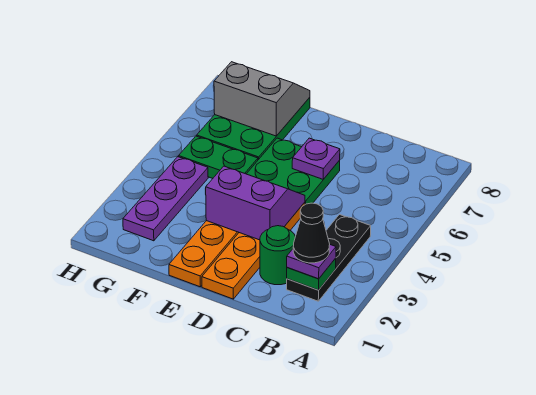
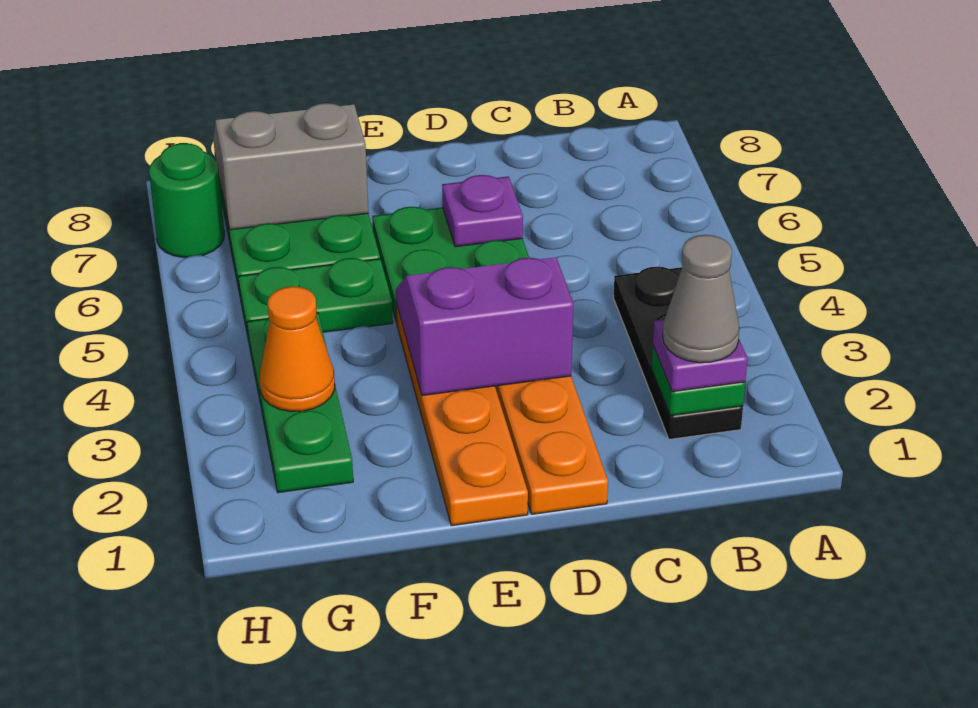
black 1x1 cone [293,203,330,263] -> grey 1x1 cone [663,235,740,363]
green 1x1 round brick [260,226,295,285] -> green 1x1 round brick moved to [149,143,224,258]
purple 1x3 plate [123,157,208,241] -> green 1x3 plate [247,313,353,493]
none -> orange 1x1 cone [260,286,335,412]

